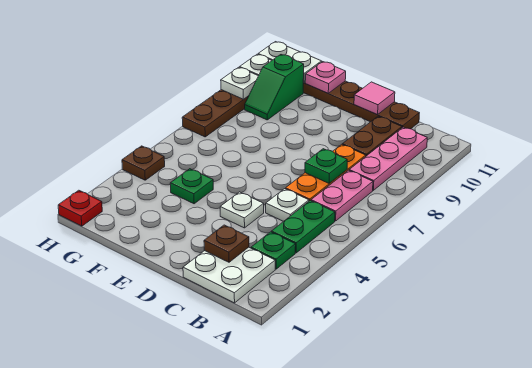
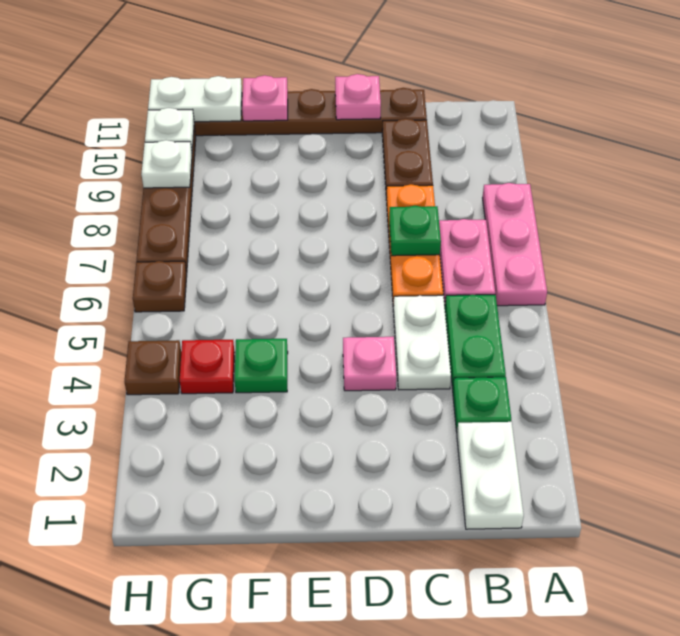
white 2x2 plate [183,247,275,303] -> white 1x2 plate [457,422,524,529]
pink 1x3 plate [349,127,427,190] -> pink 1x3 plate moved to [483,183,547,306]
brown 1x1 plate [204,225,249,262] -> brown 1x1 plate moved to [133,261,187,312]
white 1x1 plate [266,189,309,221] -> white 1x2 plate [393,295,451,390]
white 1x1 plate [220,192,264,228] -> pink 1x1 plate [343,337,396,391]
pink 1x1 tile [354,82,395,115] -> pink 1x1 plate [335,74,381,120]
green 1x2 slope [245,55,304,120] -> none
red 1x1 plate [58,190,102,226] -> red 1x1 plate moved to [180,340,235,394]

